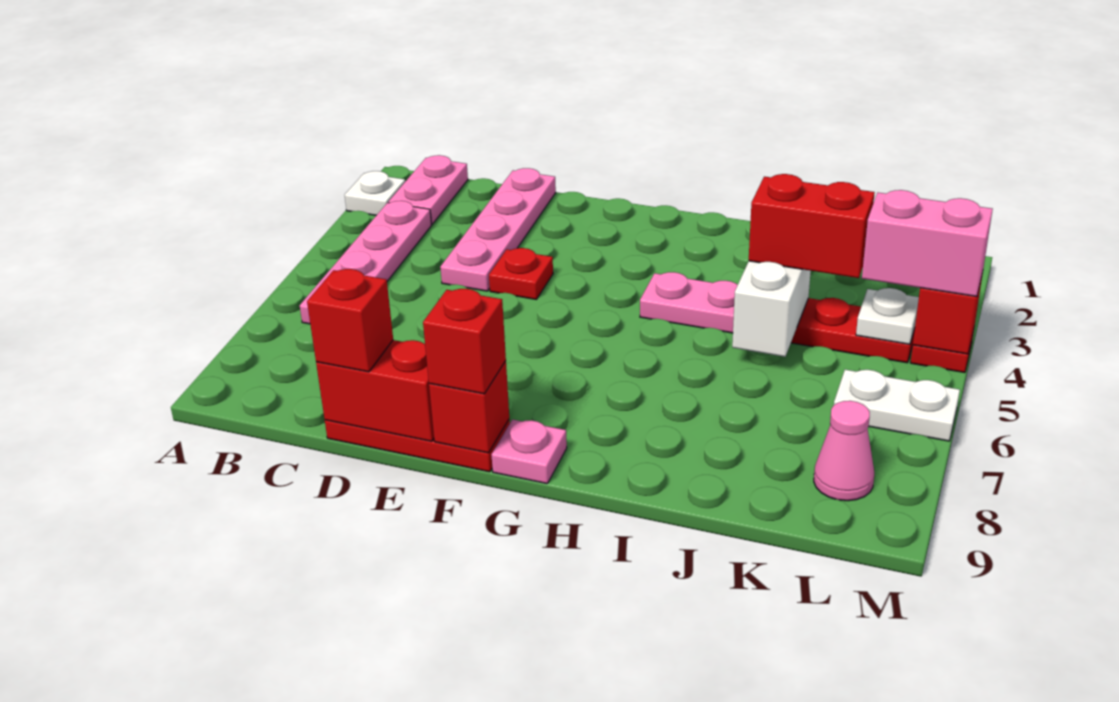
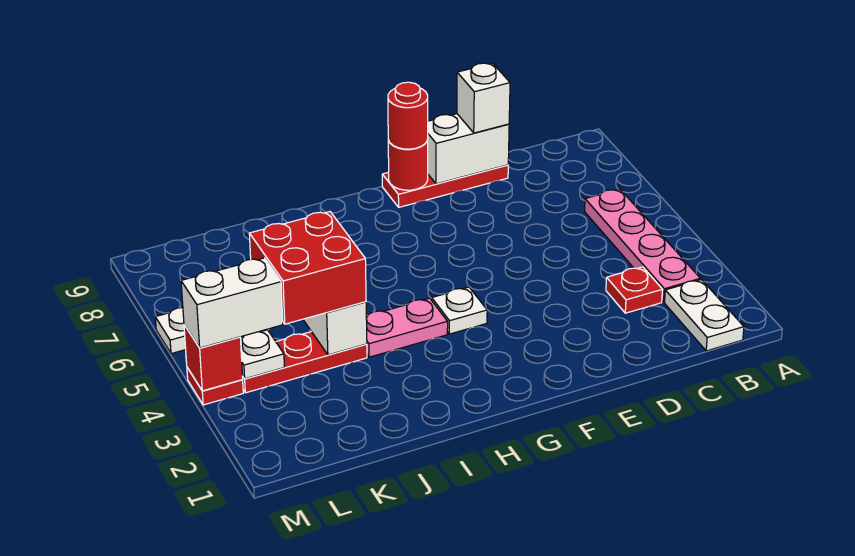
white 1x1 plate [345,171,405,215] -> white 1x1 plate moved to [432,287,487,334]
pink 1x2 plate [389,155,468,224] -> white 1x2 plate [665,280,744,351]
pink 1x4 plate [440,168,556,291] -> none
red 1x2 brick [316,340,434,441] -> white 1x2 brick [428,114,509,184]
red 1x1 brick [307,269,393,372] -> white 1x1 brick [457,63,510,133]
red 1x1 plate [489,248,553,300] -> red 1x1 plate moved to [606,267,662,313]
red 1x1 brick [429,361,509,453] -> red 1x1 round brick [388,140,428,190]
red 1x1 brick [423,289,506,394] -> red 1x1 round brick [388,82,428,149]
pink 1x1 plate [491,419,567,484] -> none
red 1x2 brick [749,174,875,278] -> red 2x2 brick [249,212,366,324]
pink 1x2 brick [862,190,993,297] -> white 1x2 brick [181,258,283,348]
pink 1x1 cone [814,401,874,501] -> none

